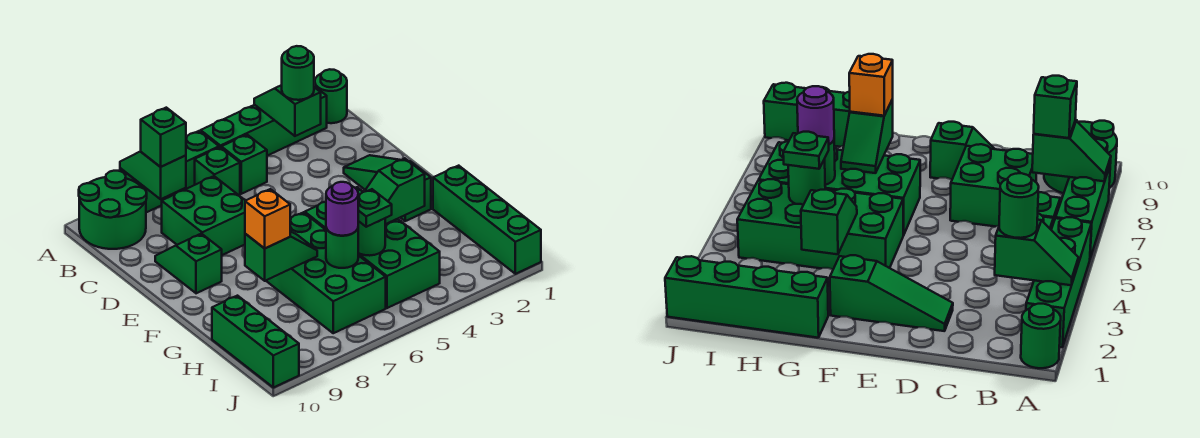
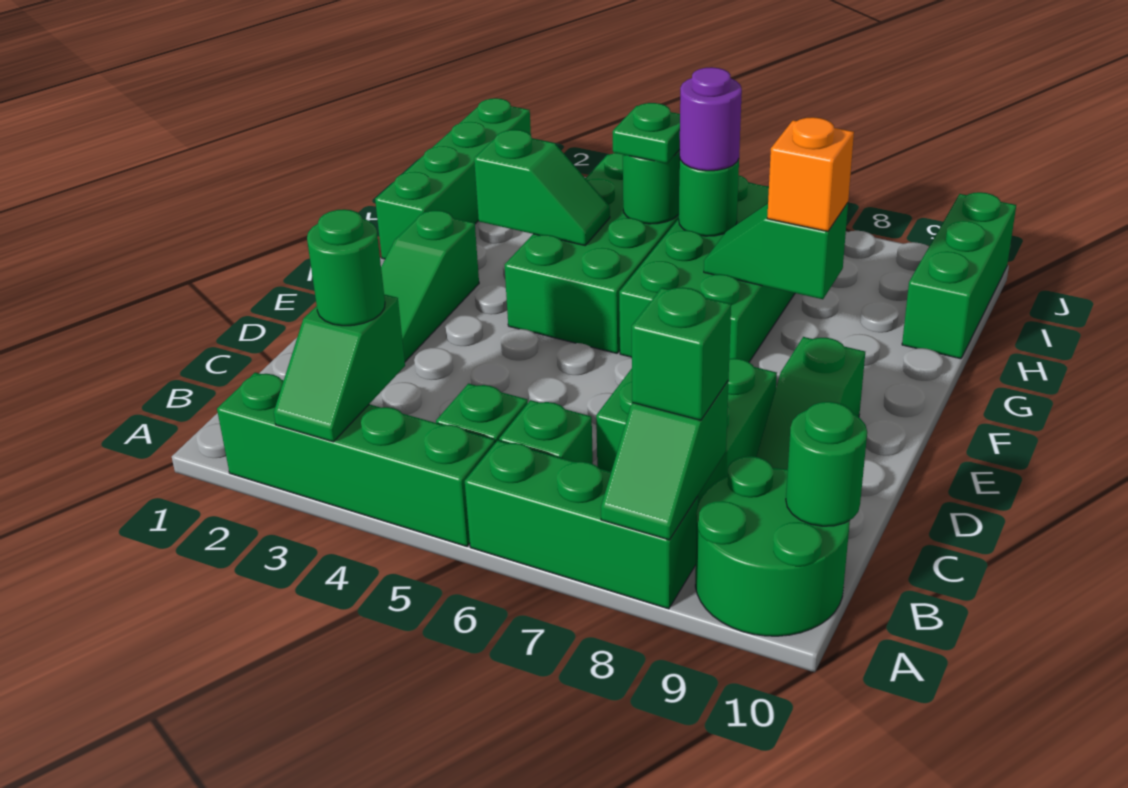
green 1x1 round brick [315,69,347,123] -> green 1x1 round brick moved to [786,402,867,526]

